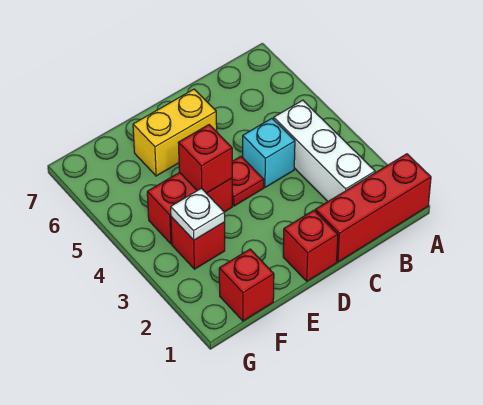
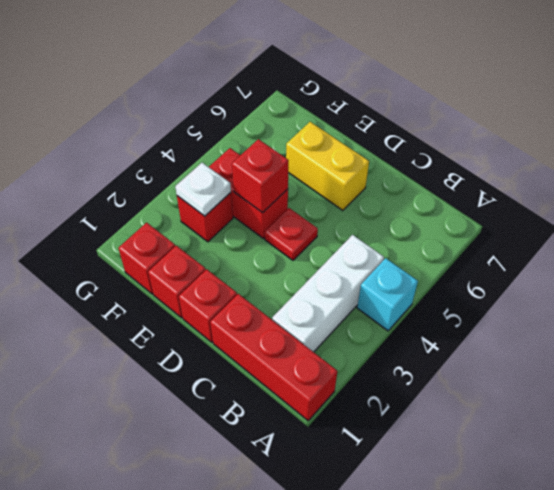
cyan 1x1 brick [243,118,295,187] -> cyan 1x1 brick moved to [357,258,418,331]
none -> red 1x1 brick [148,246,205,318]

